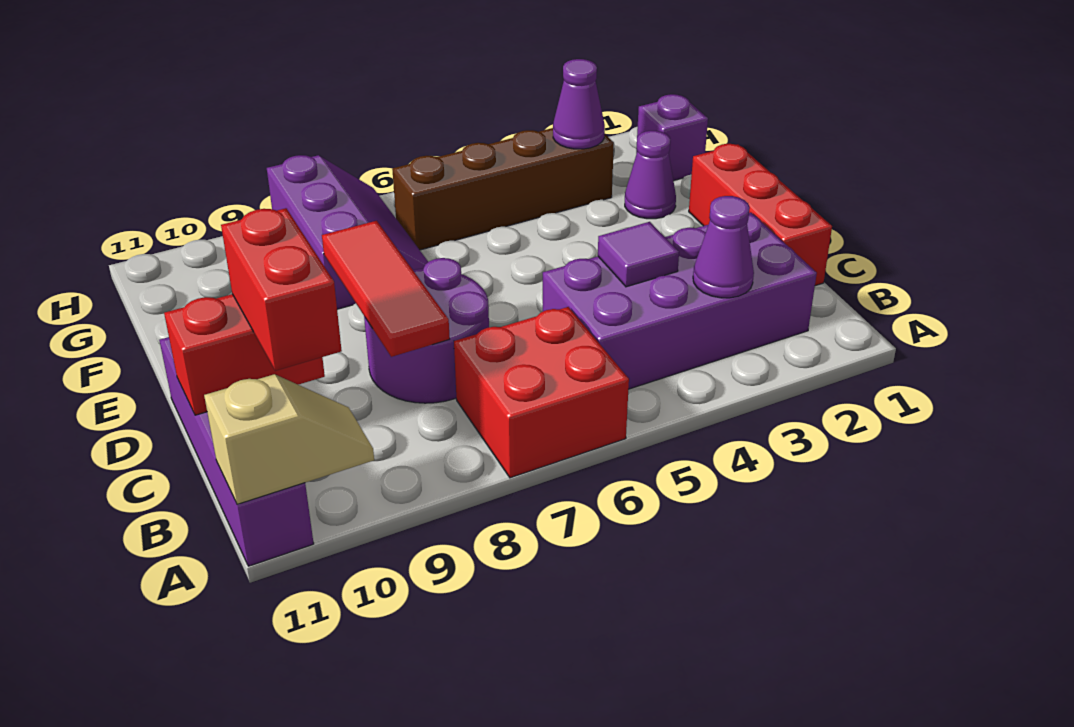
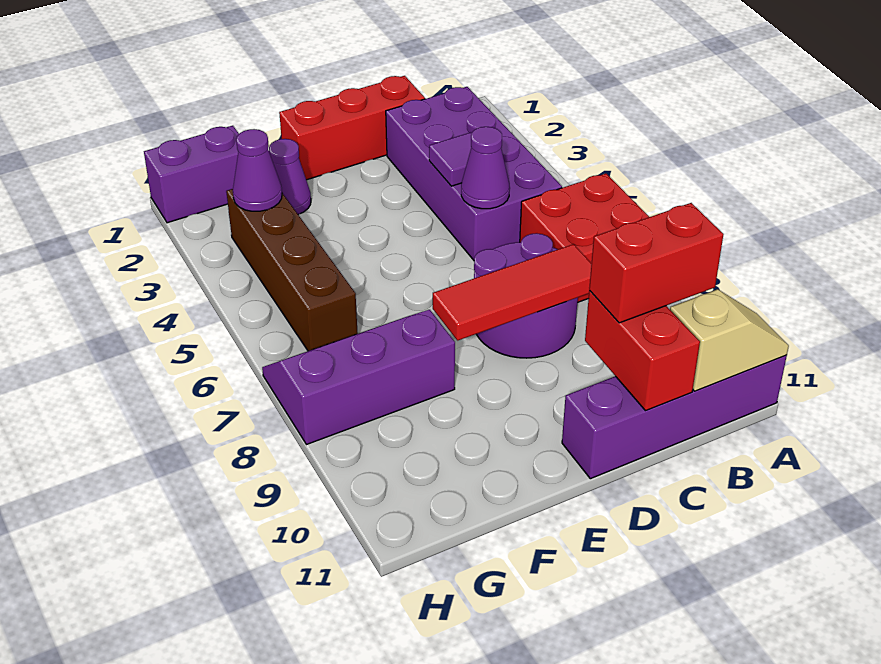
tan 1x2 slope [204,374,374,504] -> tan 1x2 slope turned to [670,289,789,391]
purple 1x1 cone [693,196,754,298] -> purple 1x1 cone moved to [461,127,510,209]
purple 1x1 brick [636,94,708,181] -> purple 1x2 brick [144,126,239,223]

